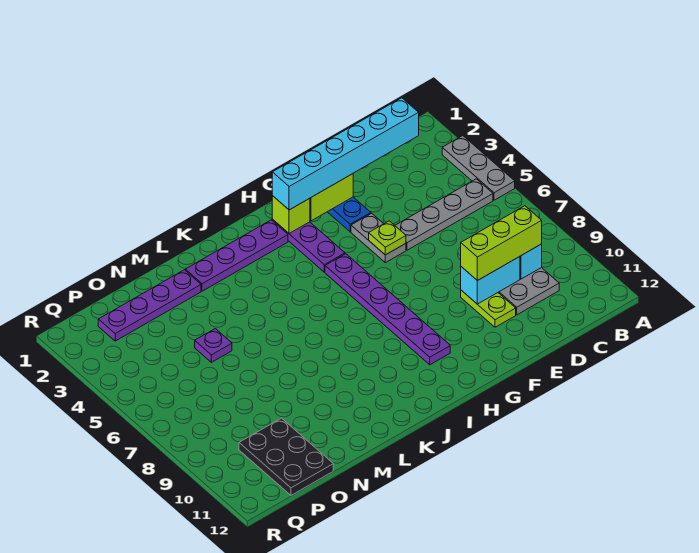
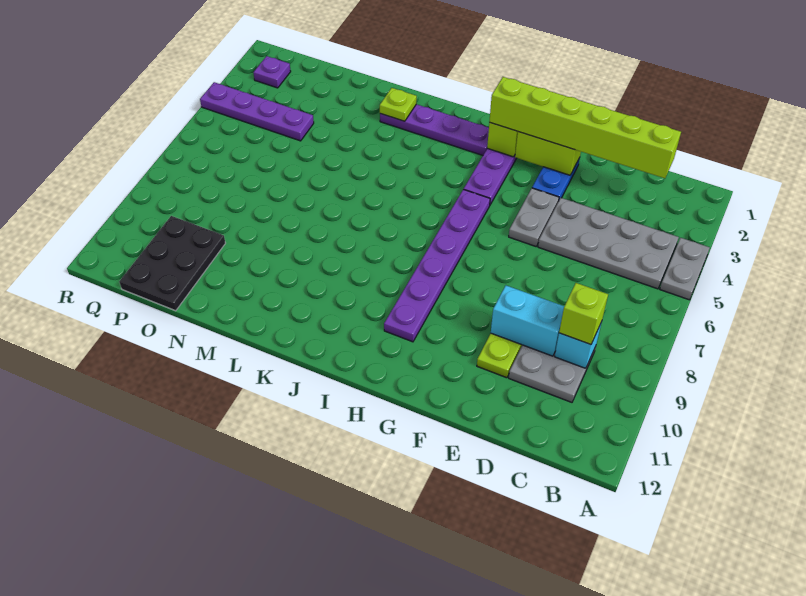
grey 1x3 plate [442,136,515,200] -> grey 1x2 plate [660,238,710,300]
grey 1x4 plate [395,179,493,250] -> grey 2x4 plate [538,198,679,289]
cyan 1x6 brick [272,98,419,210] -> lime 1x6 brick [489,77,681,178]
lime 1x3 brick [461,206,542,281] -> lime 1x1 brick [559,283,608,344]
lime 1x1 plate [369,221,406,255] -> lime 1x1 plate moved to [380,88,417,121]
purple 1x4 plate [98,270,201,341] -> purple 1x4 plate moved to [200,82,314,141]
purple 1x1 plate [195,329,232,362] -> purple 1x1 plate moved to [253,56,291,88]

